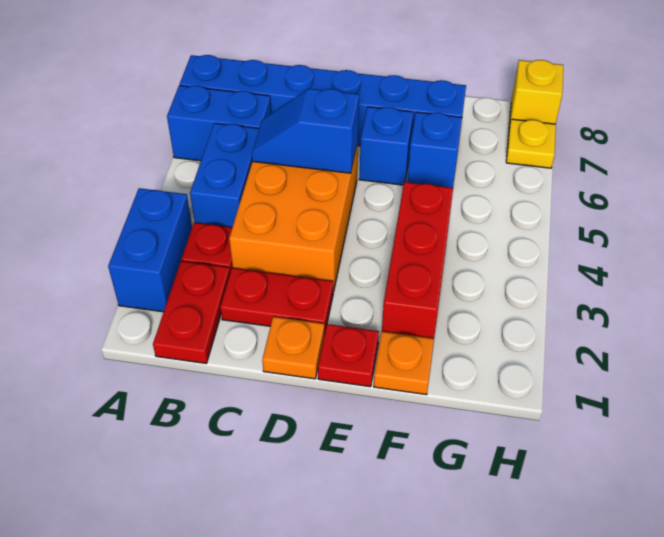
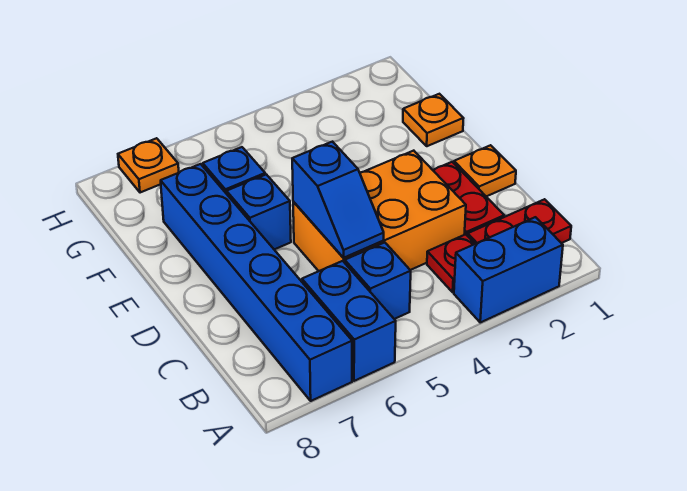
blue 1x2 brick [190,123,259,227] -> blue 1x1 brick [345,242,411,319]
red 1x1 plate [318,324,379,387] -> none
red 1x3 brick [382,182,453,338] -> none
yellow 1x1 plate [506,119,556,168] -> orange 1x1 plate [118,138,179,193]
yellow 1x1 brick [509,60,563,128] -> none

